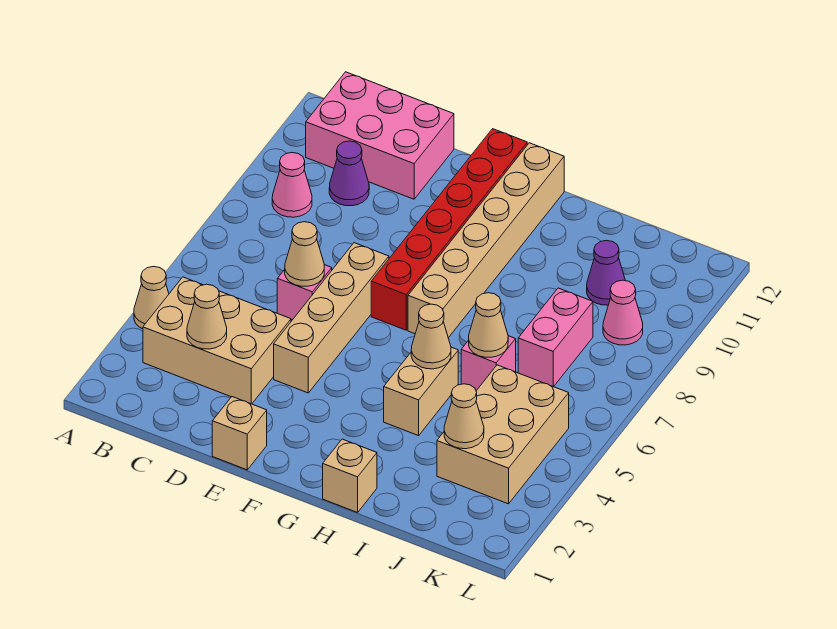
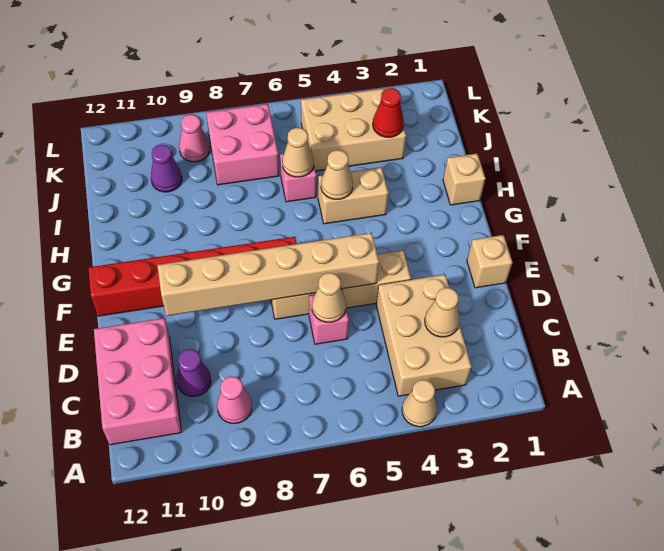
tan 1x6 brick [408,143,564,338] -> tan 1x6 brick moved to [158,233,379,316]
tan 1x1 cone [444,384,484,449] -> red 1x1 cone [373,88,404,137]
pink 1x2 brick [518,288,593,387] -> pink 2x2 brick [206,104,279,185]

